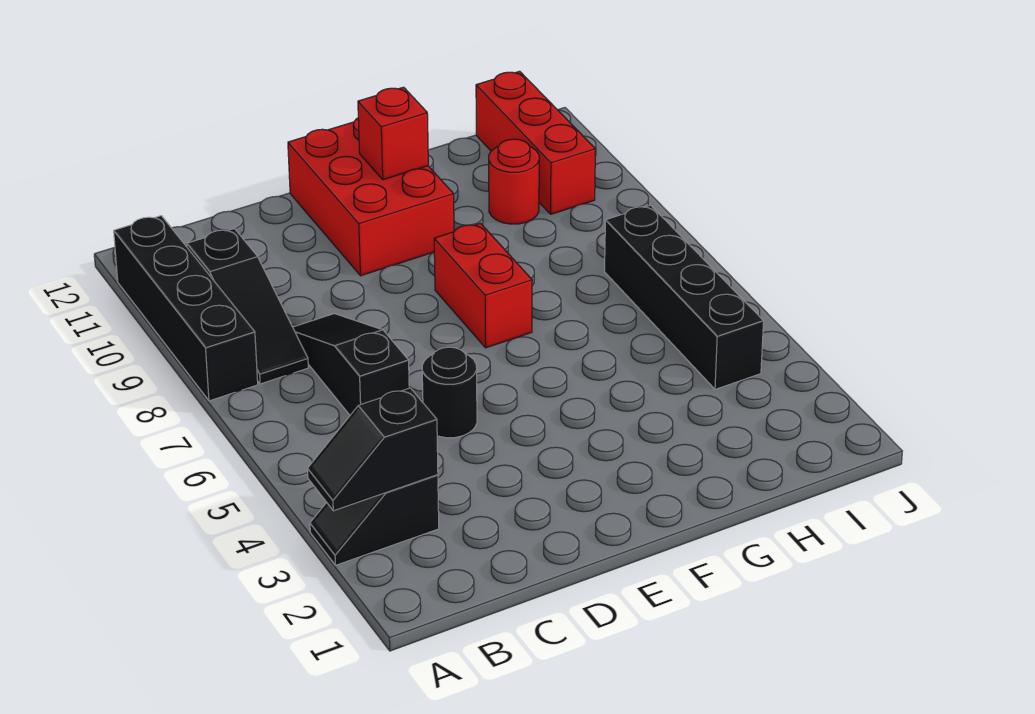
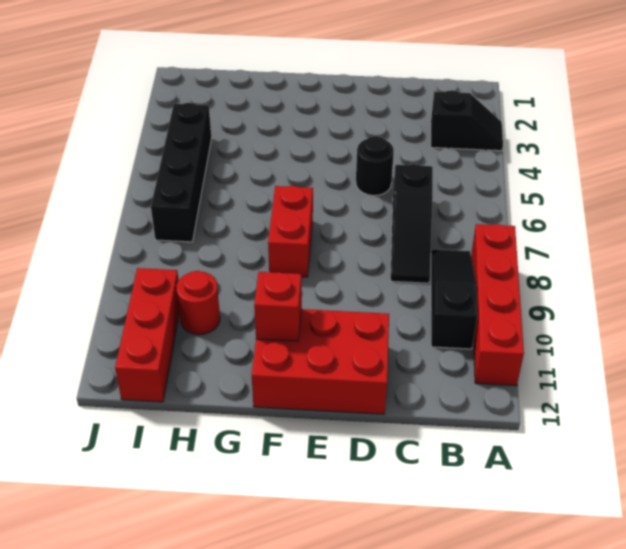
black 1x2 slope [308,388,438,511] -> none
black 1x4 brick [114,216,258,401] -> red 1x4 brick [471,224,524,386]
red 2x3 brick [288,118,454,276] -> red 2x3 brick turned to [252,309,389,414]

